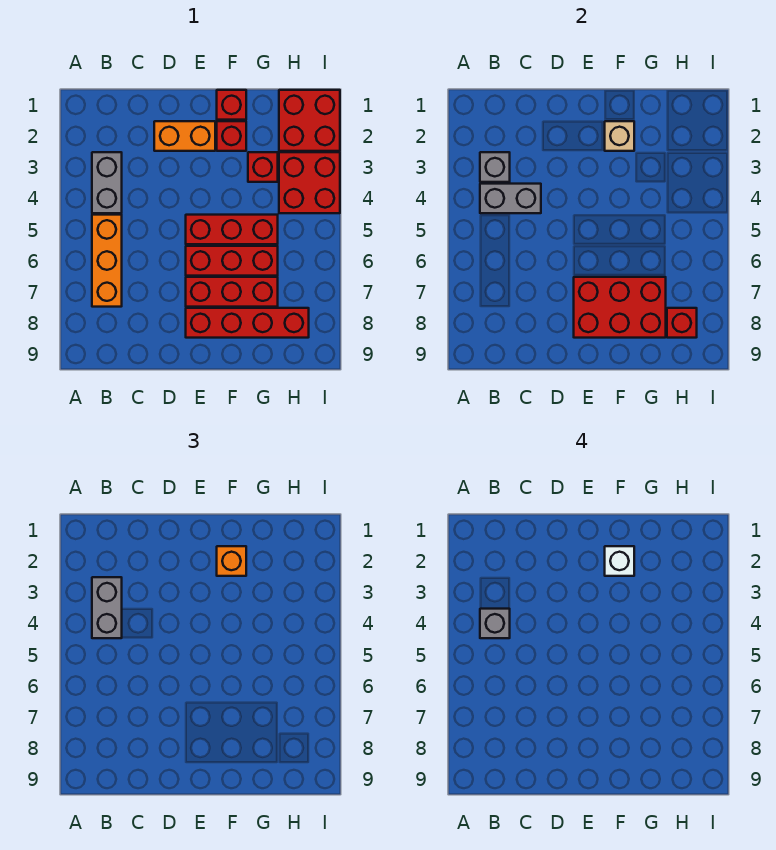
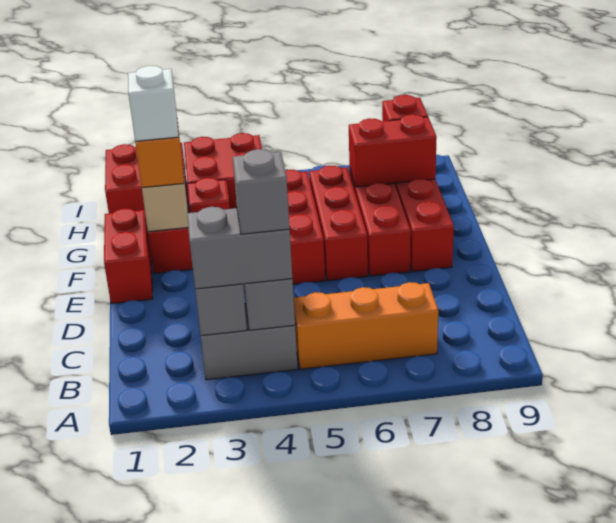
orange 1x2 brick [154,121,215,151] -> none
red 2x3 brick [574,277,666,338] -> red 1x2 brick [349,115,437,187]
red 1x1 brick [217,90,246,120] -> red 1x2 brick [104,209,153,304]

